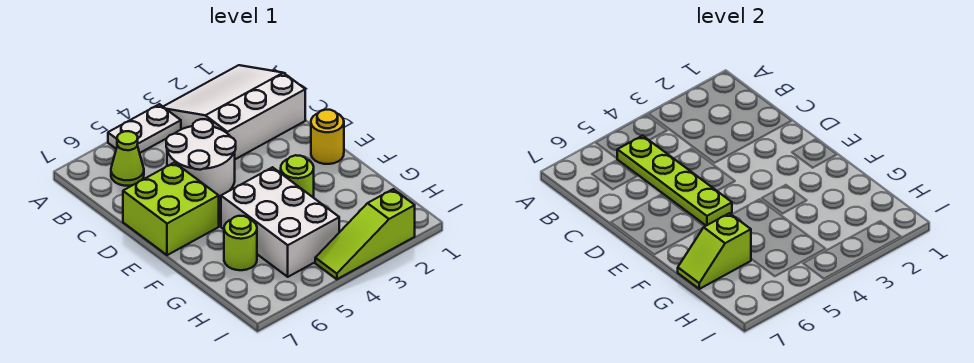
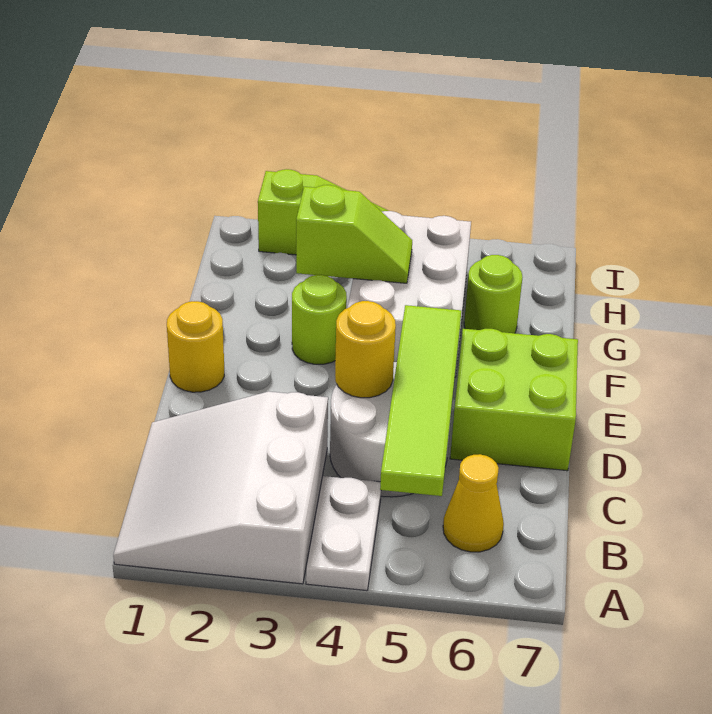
white 3x3 slope [163,65,305,159] -> white 3x3 slope turned to [113,392,328,584]
white 1x2 plate [108,104,181,153] -> white 1x2 plate turned to [306,476,381,591]
lime 1x4 plate [617,136,732,226] -> lime 1x4 tile [380,305,461,496]
lime 1x1 cone [111,131,144,186] -> yellow 1x1 cone [443,454,504,552]
none -> yellow 1x1 round brick [335,301,396,398]
lime 1x2 slope [678,213,751,289] -> lime 1x2 slope moved to [296,185,412,283]

